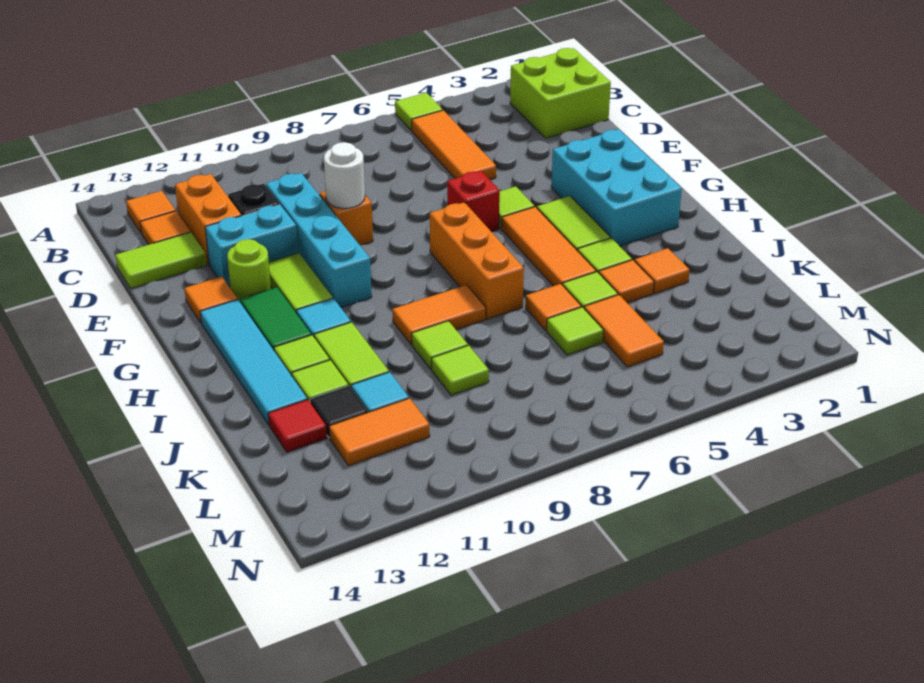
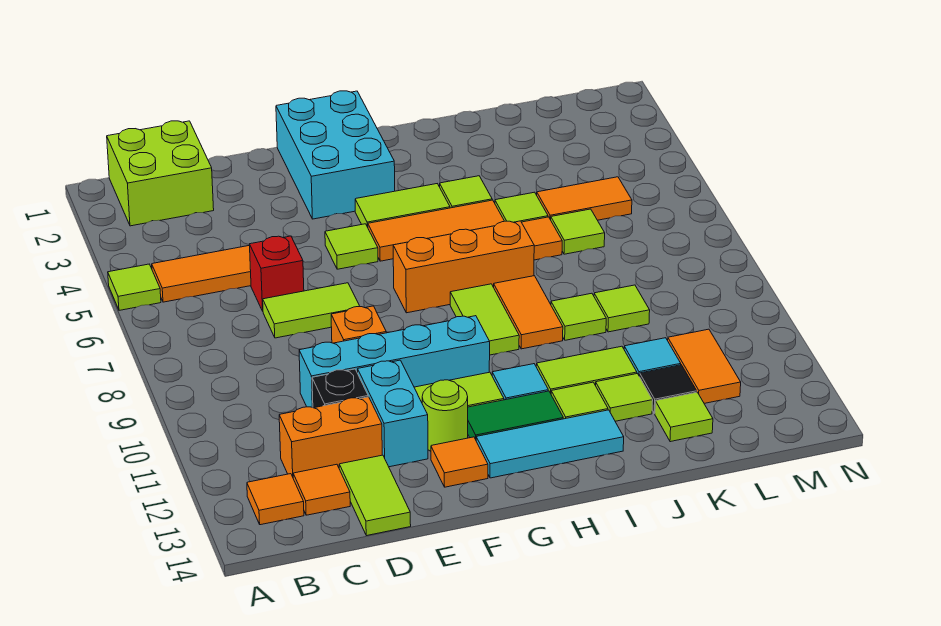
none -> lime 1x2 tile [263,283,360,338]
white 1x1 round brick [324,142,365,208] -> none
cyan 2x3 brick [551,129,682,246] -> cyan 2x3 brick turned to [276,91,395,219]
red 1x1 brick [447,171,500,232] -> red 1x1 brick moved to [250,236,304,311]
cyan 1x4 tile [200,300,307,425] -> cyan 1x3 tile [476,410,624,478]
none -> lime 1x2 tile [450,284,519,355]
orange 1x1 tile [635,248,690,293] -> none
orange 1x1 tile [599,260,654,303] -> none
red 1x1 tile [268,400,327,452] -> lime 1x1 tile [655,392,713,442]

